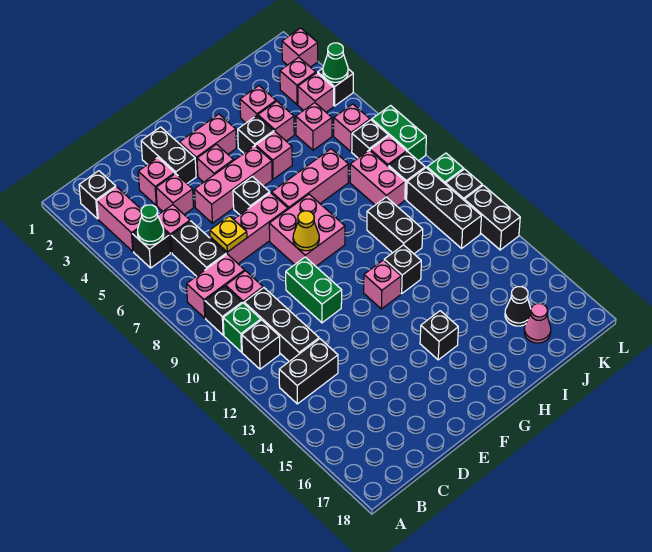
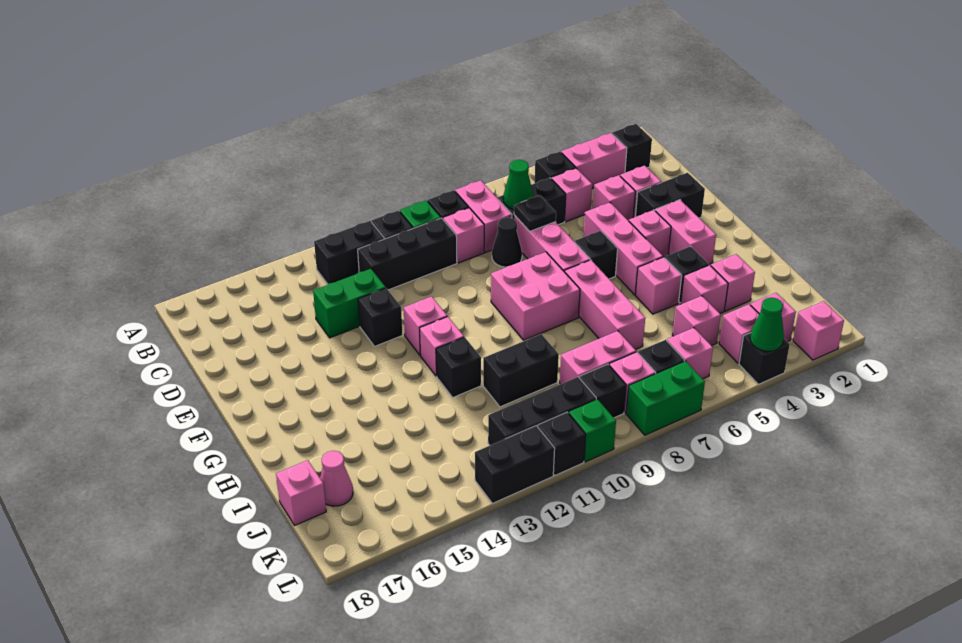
green 1x1 cone [138,205,164,245] -> green 1x1 cone moved to [503,160,533,209]
black 1x2 brick [279,339,338,404] -> black 1x2 brick turned to [314,221,384,284]
yellow 1x1 plate [210,216,247,252] -> black 1x1 plate [514,195,556,231]
green 1x2 brick [286,257,342,323] -> green 1x2 brick moved to [313,269,386,338]
yellow 1x1 cone [293,211,319,251] -> none
none -> pink 1x1 brick [404,297,447,355]
black 1x1 brick [420,311,458,360] -> black 1x1 brick moved to [358,288,403,347]
black 1x1 cone [505,287,531,326] -> black 1x1 cone moved to [492,217,522,267]
none -> pink 1x1 brick [276,460,326,525]

